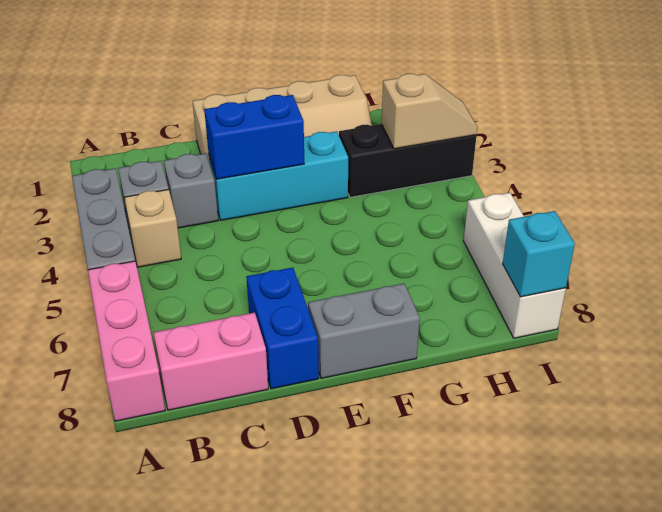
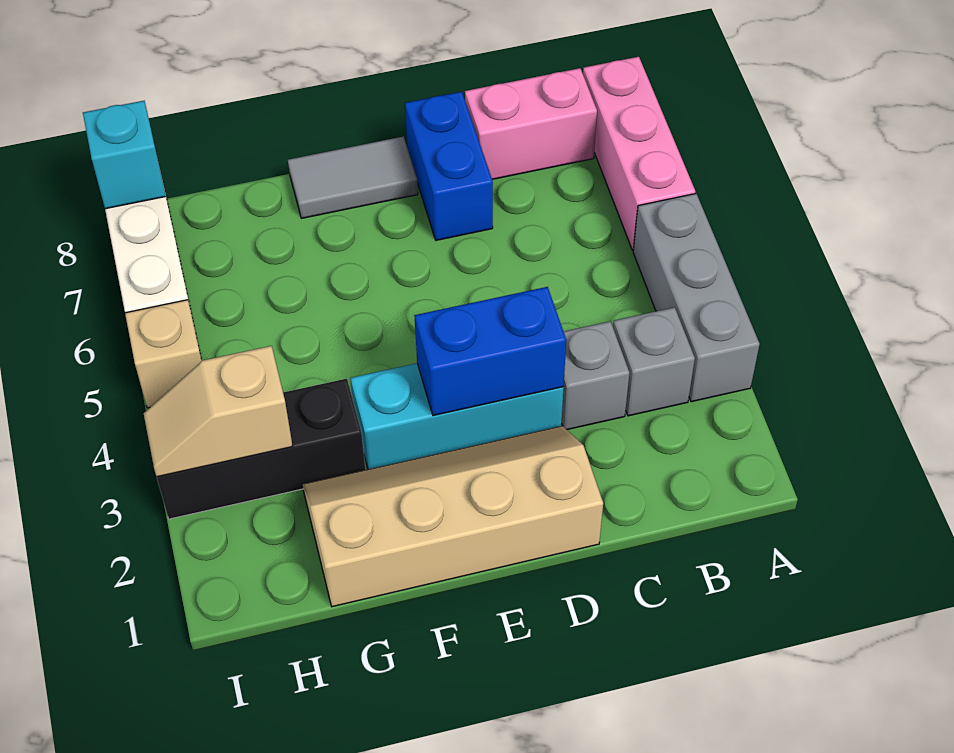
tan 1x1 brick [124,189,181,267] -> tan 1x1 brick moved to [125,300,202,408]
grey 1x2 brick [308,283,420,378] -> grey 1x2 tile [288,136,418,218]

